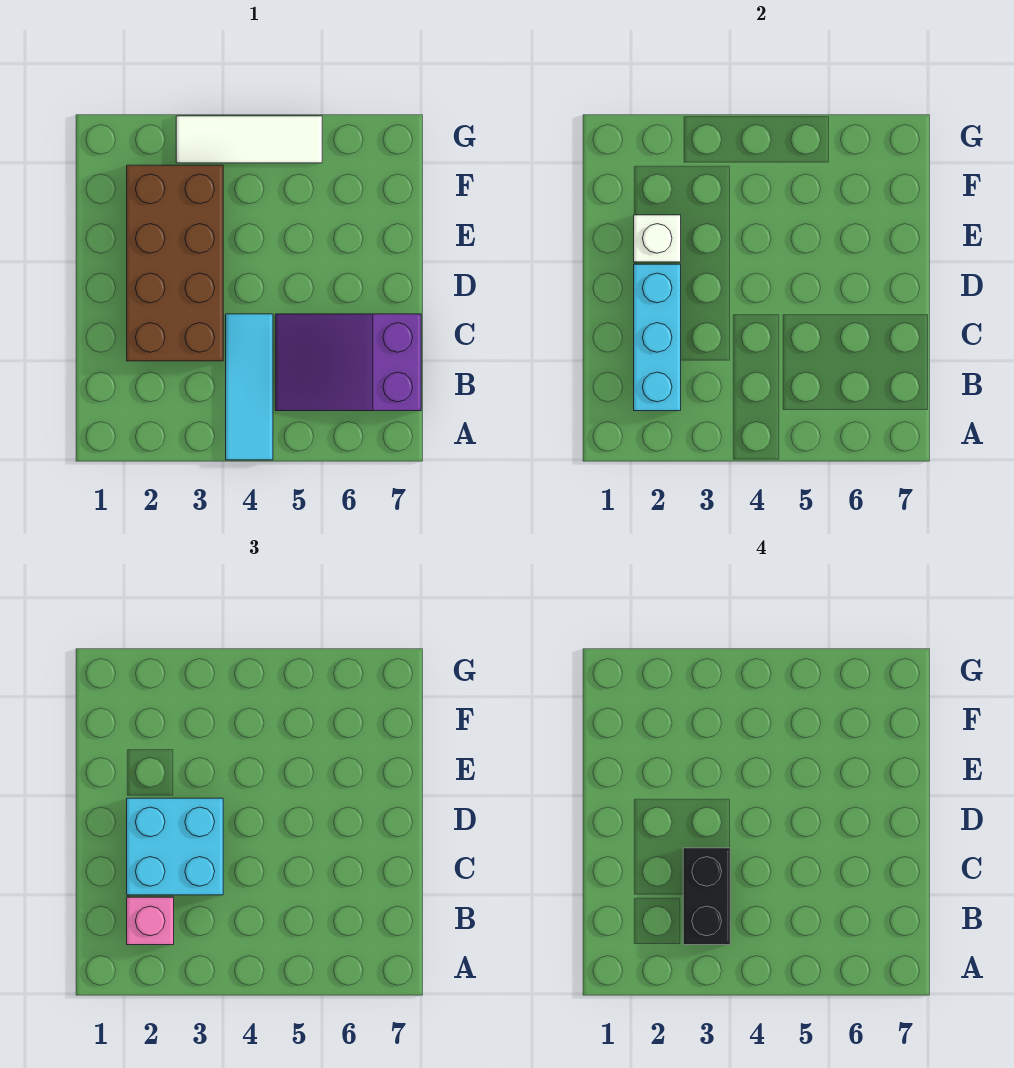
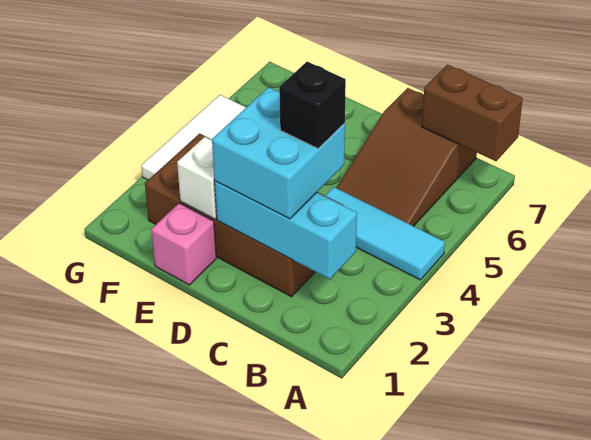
none -> brown 1x2 brick [422,65,523,161]
pink 1x1 brick [127,897,174,945] -> pink 1x1 brick moved to [151,203,216,285]
black 1x2 brick [683,848,730,945] -> black 1x1 brick [279,62,346,149]
purple 2x3 slope [275,314,421,411] -> brown 2x3 slope [337,88,477,226]

